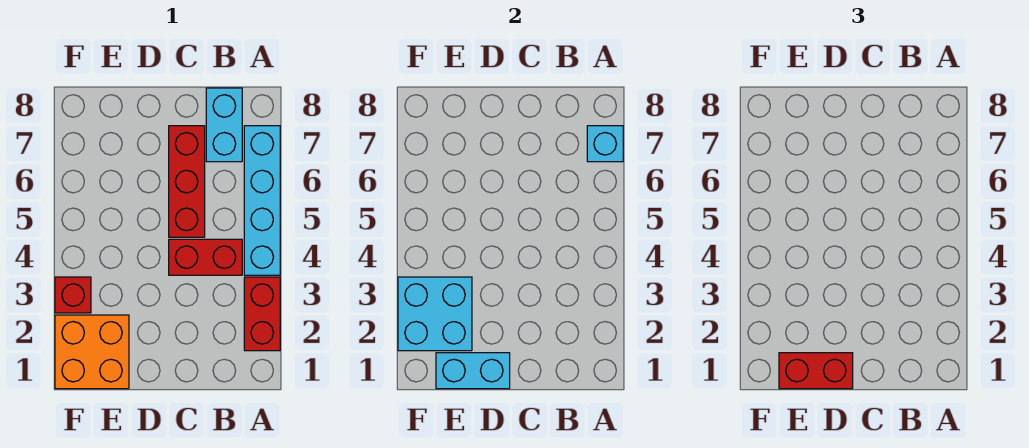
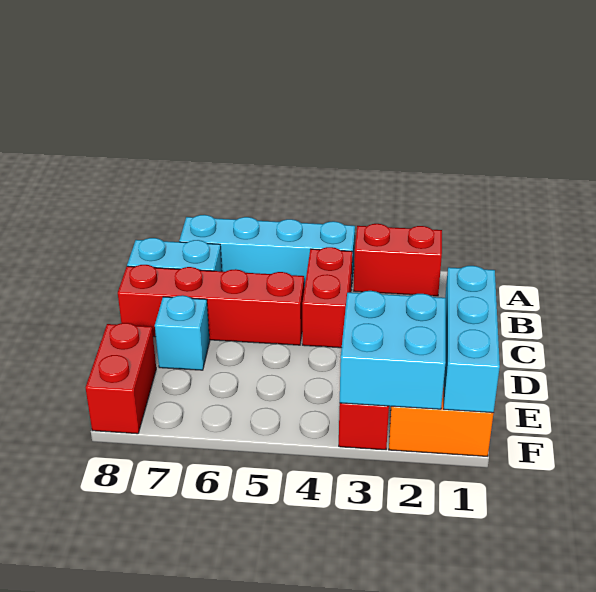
cyan 1x1 brick [587,126,623,162] -> cyan 1x1 brick moved to [155,295,210,370]
red 1x3 brick [169,126,205,237] -> red 1x4 brick [118,265,304,345]
cyan 1x2 brick [436,353,510,389] -> cyan 1x3 brick [444,266,500,413]
red 1x2 brick [779,353,853,389] -> red 1x2 brick moved to [86,323,156,434]

